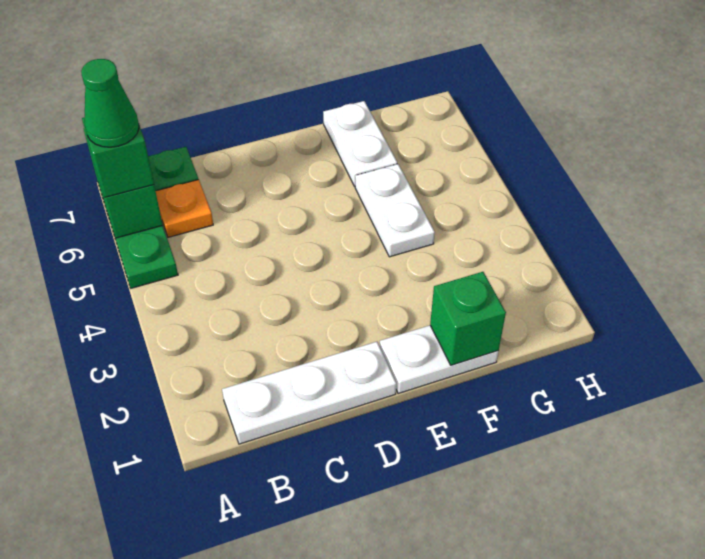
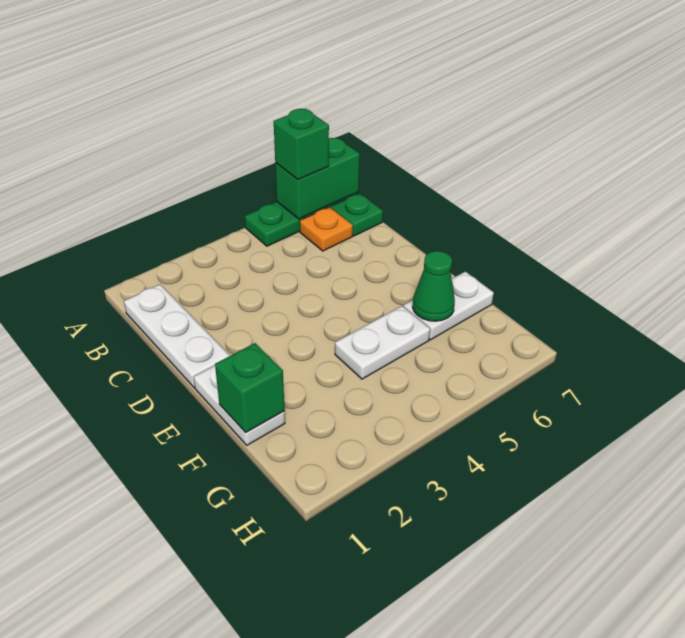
green 1x1 cone [81,59,139,147] -> green 1x1 cone moved to [413,251,455,321]

